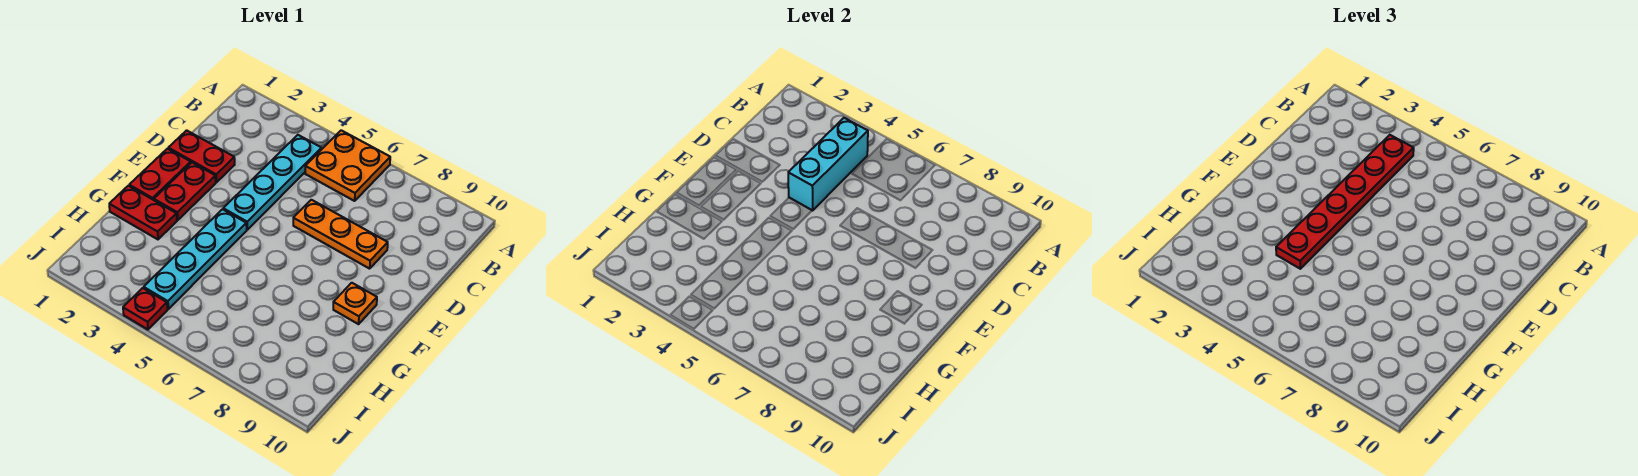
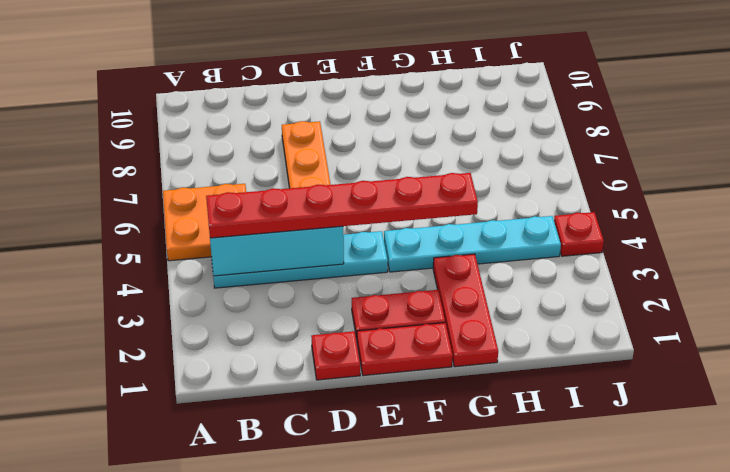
red 1x2 plate [168,130,235,182] -> red 1x1 plate [311,331,360,380]
orange 1x1 plate [333,283,377,324] -> none
red 1x2 plate [109,186,177,239] -> red 1x3 plate [433,254,498,367]

